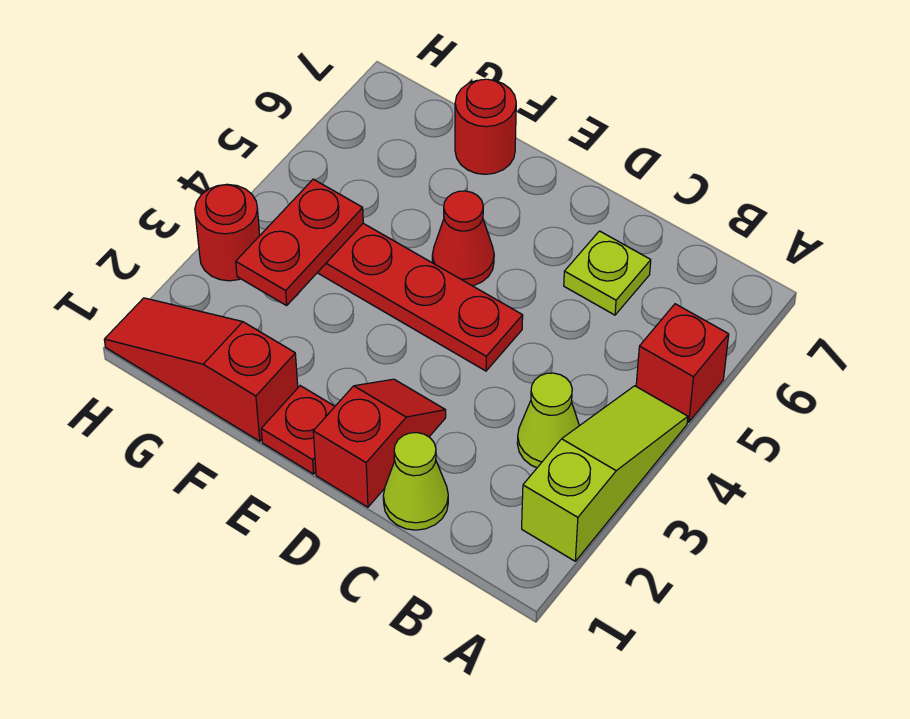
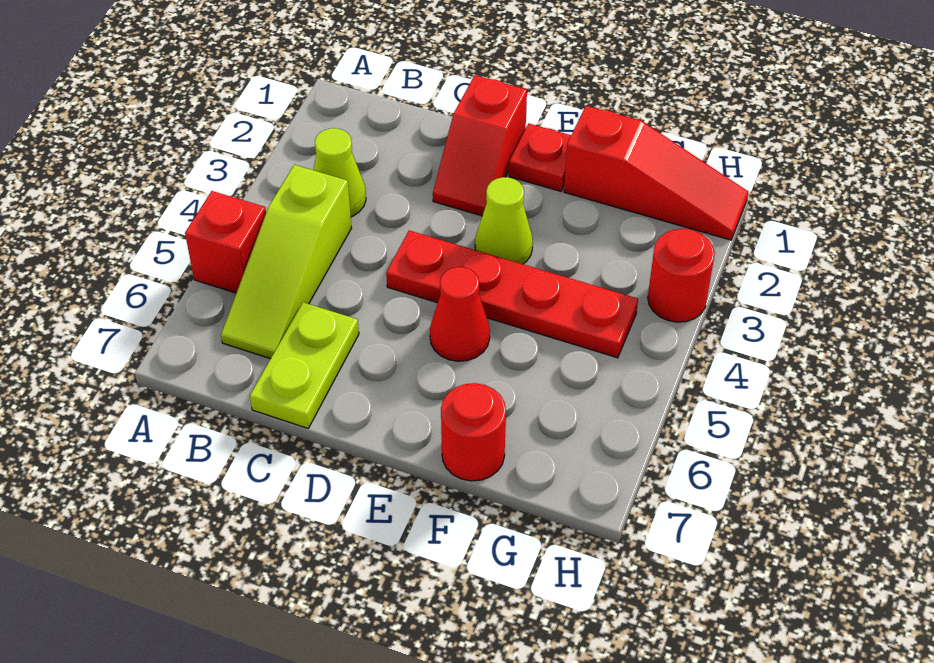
lime 1x3 slope [522,386,688,561] -> lime 1x3 slope moved to [221,165,351,359]
lime 1x1 cone [383,433,448,530] -> lime 1x1 cone moved to [475,177,533,264]
lime 1x1 plate [564,231,651,315] -> lime 1x2 plate [250,302,359,428]
red 1x2 plate [236,179,363,306] -> none

